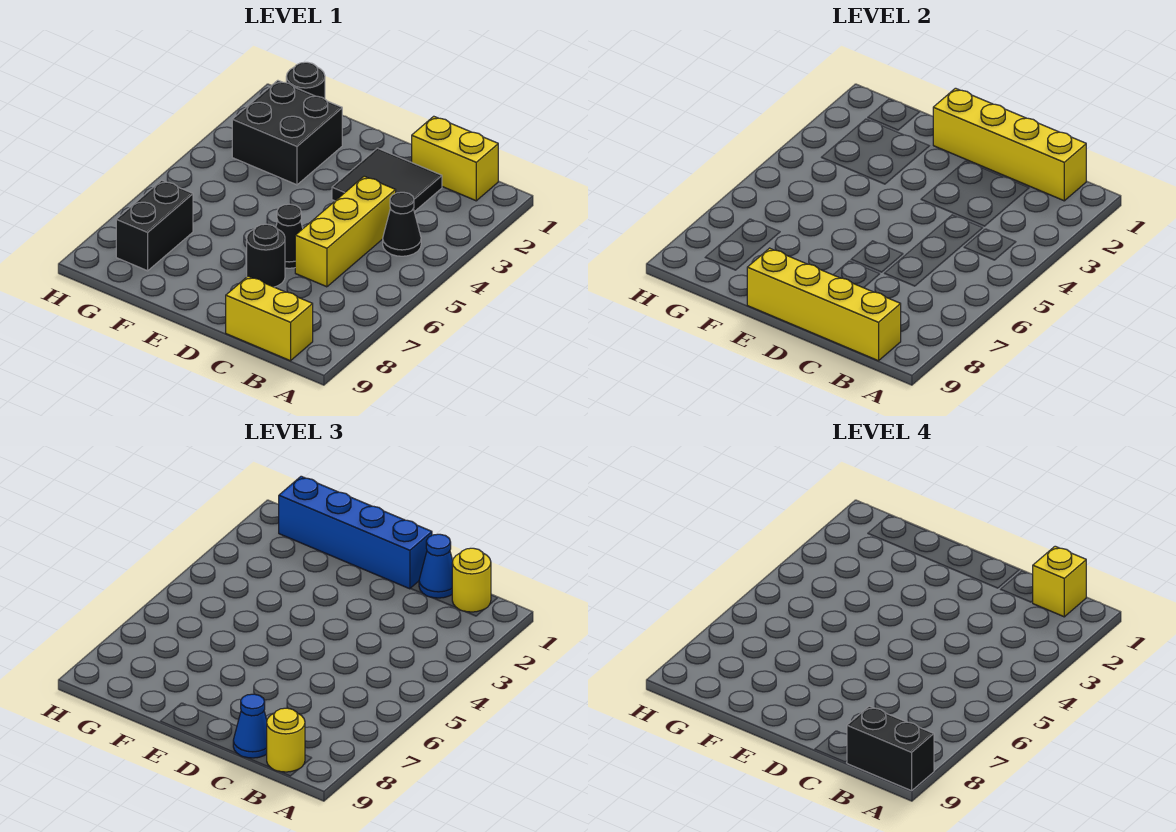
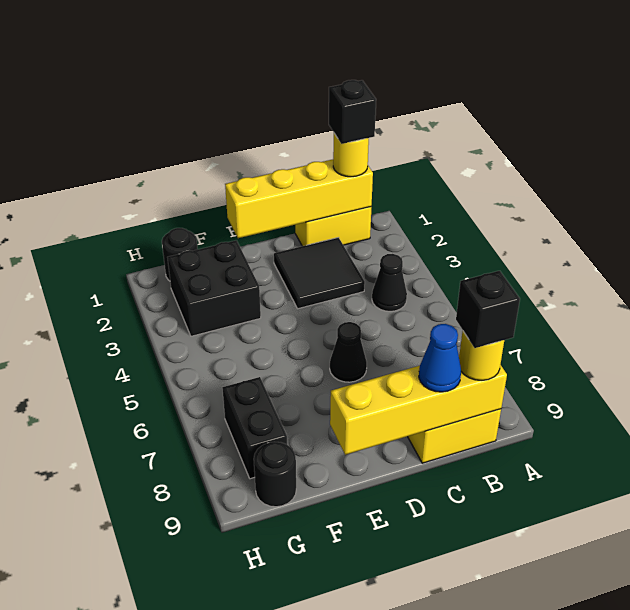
black 1x2 brick [847,706,934,791] -> black 1x1 brick [456,271,520,348]
yellow 1x1 brick [1033,546,1086,617] -> black 1x1 brick [329,80,376,144]
blue 1x1 cone [419,534,453,598] -> none
yellow 1x3 brick [295,176,396,287] -> none
blue 1x4 brick [279,476,432,589] -> none
black 1x1 round brick [247,224,285,287] -> black 1x1 round brick moved to [254,442,296,507]

